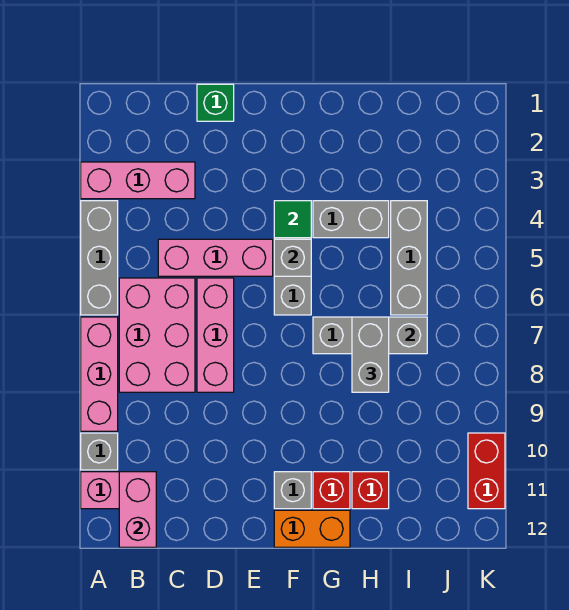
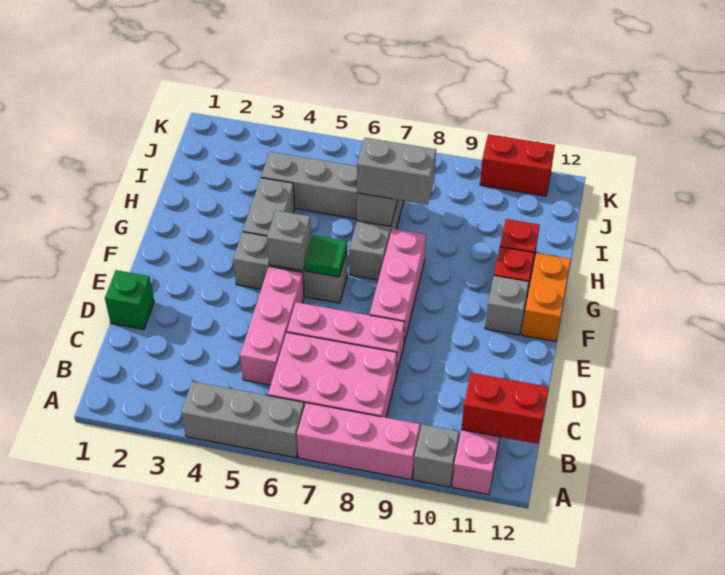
pink 1x3 brick [81,162,195,199] -> pink 1x3 brick moved to [370,228,426,343]
pink 1x2 brick [119,472,156,547] -> red 1x2 brick [461,373,549,444]
green 1x1 tile [274,201,311,238] -> green 1x1 tile moved to [304,235,347,277]

